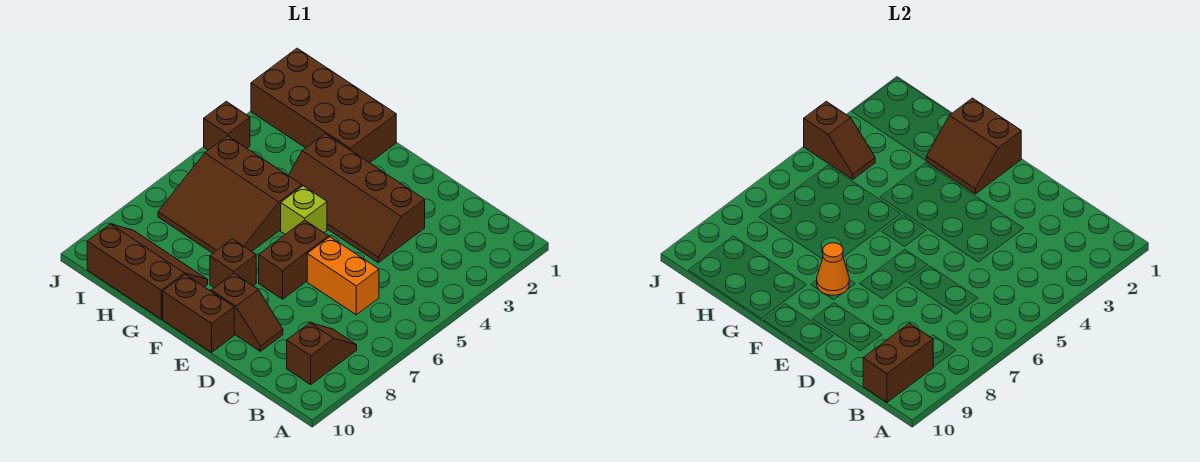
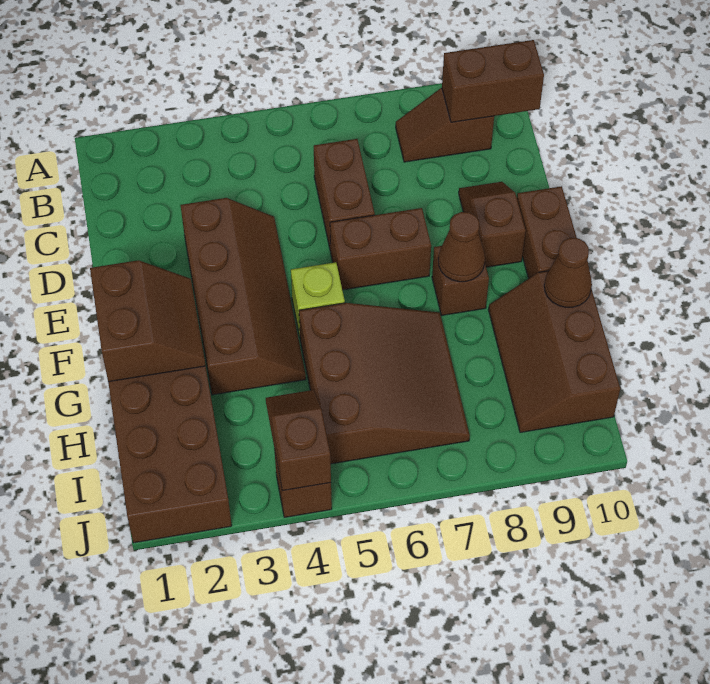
orange 1x2 brick [307,237,379,315] -> brown 1x2 brick [314,139,375,251]
orange 1x1 cone [817,243,849,295] -> brown 1x1 cone [438,212,485,282]
none -> brown 1x1 cone [544,238,592,307]

